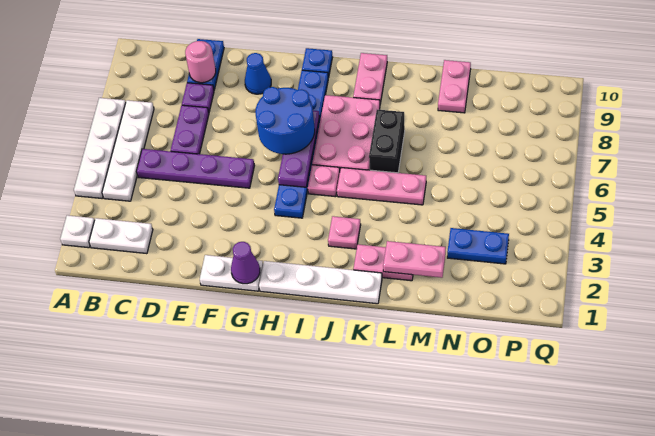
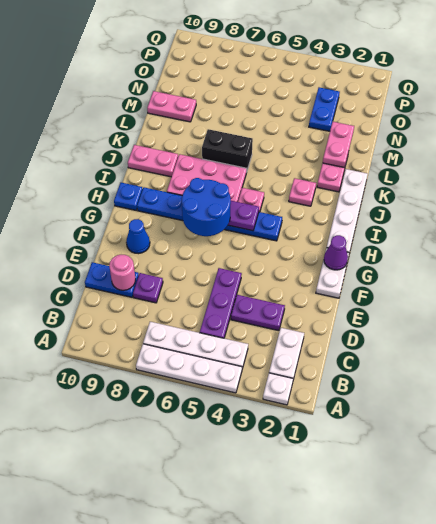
purple 1x4 plate [137,149,255,188] -> purple 1x3 plate [200,268,242,338]
purple 1x2 plate [171,105,209,154] -> purple 1x2 plate moved to [231,295,285,331]
pink 1x3 plate [337,168,426,205] -> none

